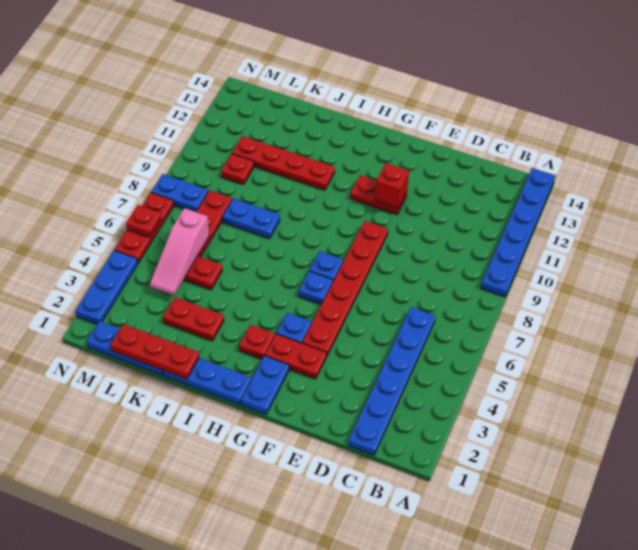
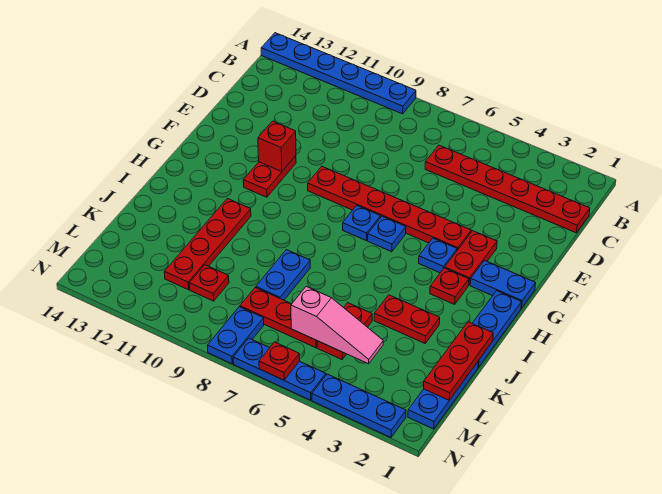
blue 1x6 plate [348,307,436,455] -> red 1x6 plate [425,145,590,233]
red 1x2 plate [163,297,224,341] -> red 1x2 plate turned to [374,295,440,343]
red 1x3 plate [115,193,174,263] -> blue 1x3 plate [233,338,326,400]

